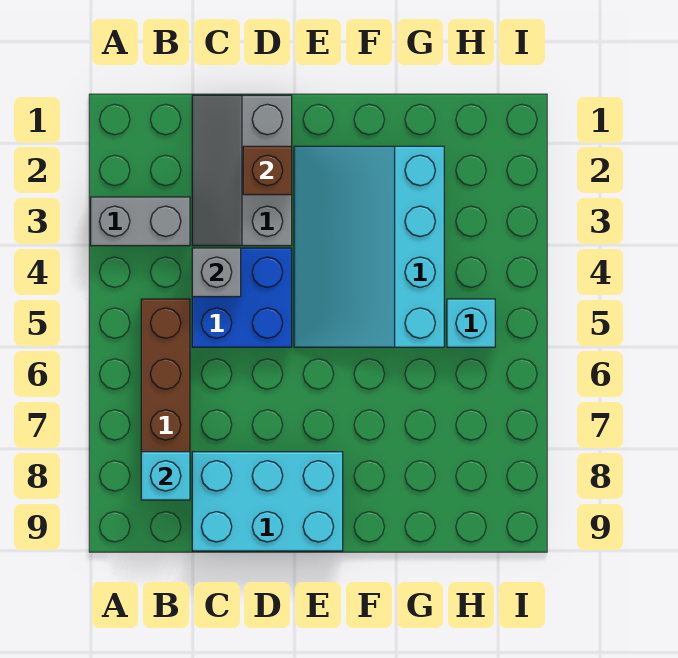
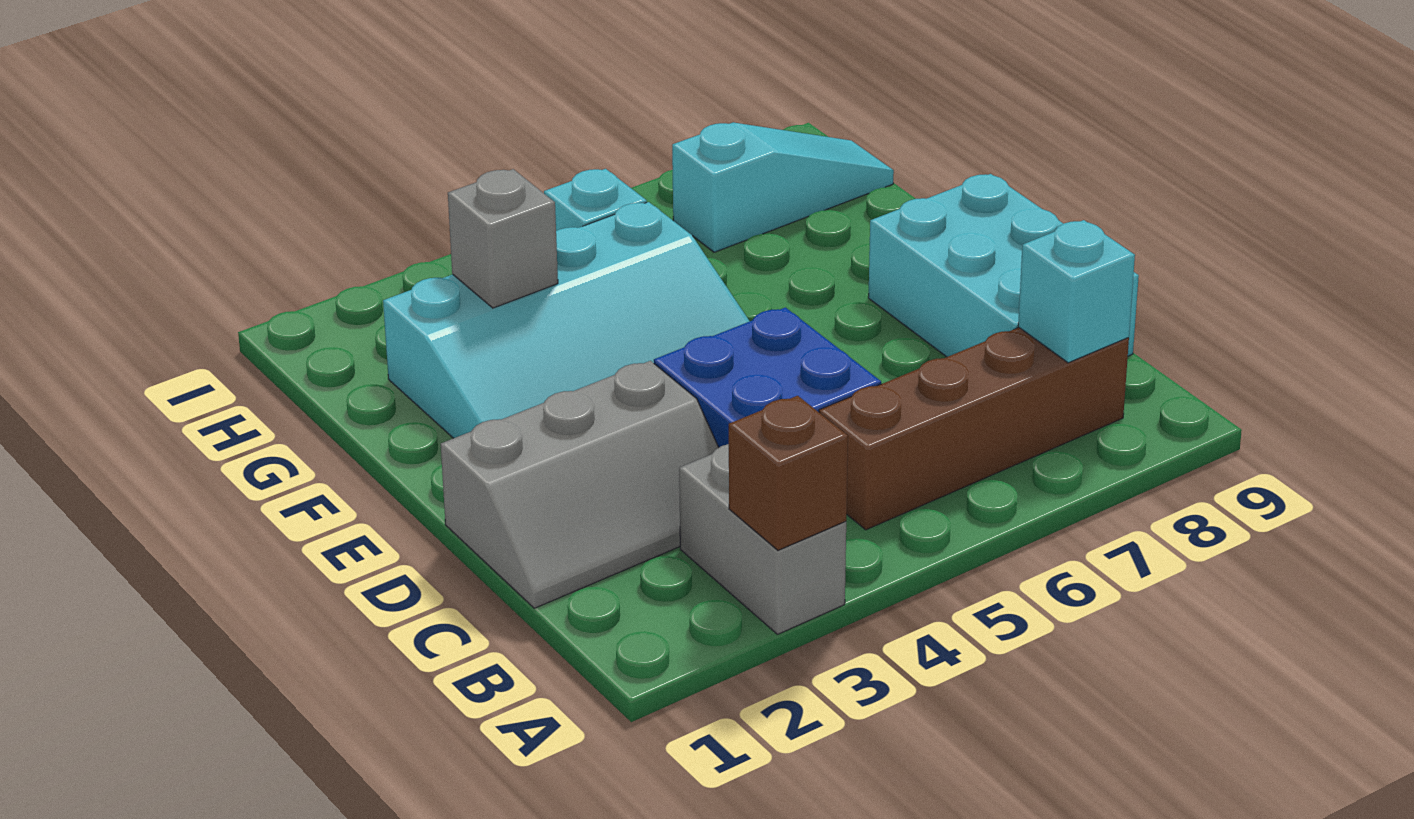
grey 1x1 brick [192,248,241,297] -> grey 1x1 brick moved to [448,169,558,308]
brown 1x1 brick [243,146,292,195] -> brown 1x1 brick moved to [729,396,848,550]
none -> cyan 1x3 slope [672,122,894,252]

